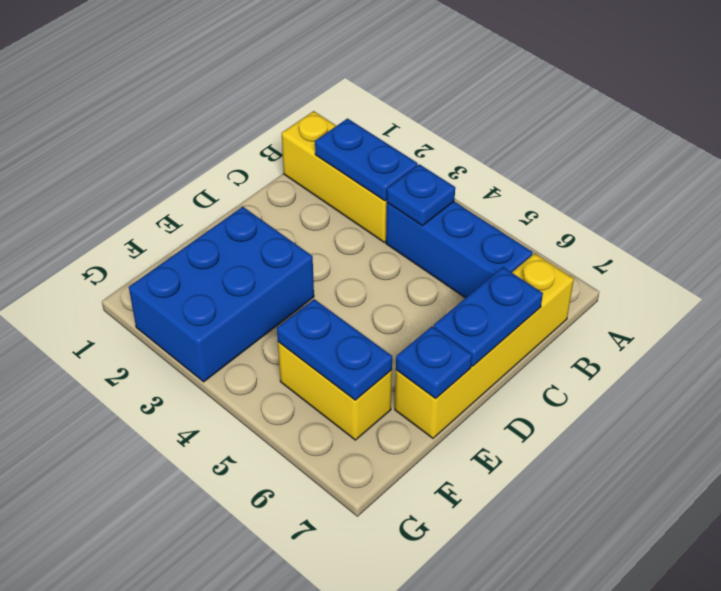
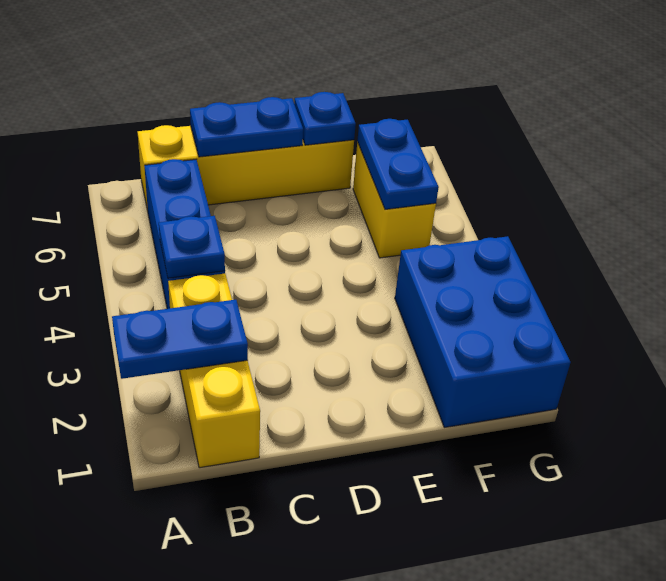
blue 1x2 plate [315,119,418,201] -> blue 1x2 plate turned to [112,300,248,379]
blue 2x3 brick [129,207,314,382] -> blue 2x3 brick turned to [395,236,571,427]

